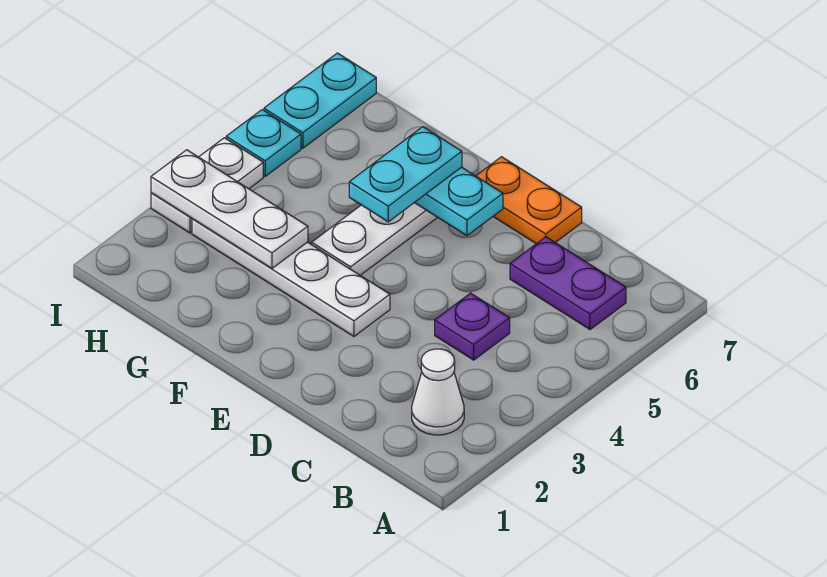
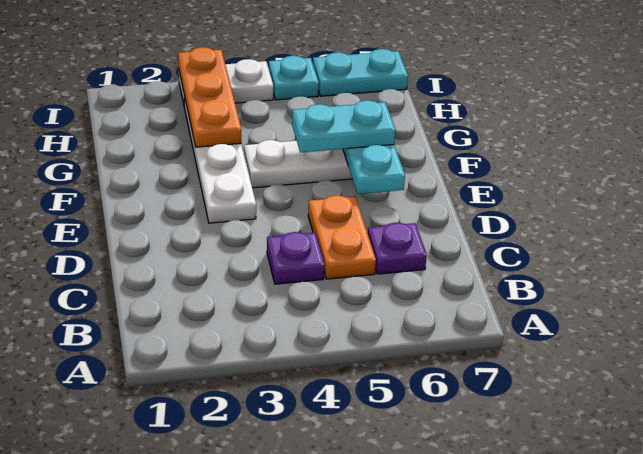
white 1x1 cone [412,349,464,435] -> none
purple 1x2 plate [510,237,626,330] -> purple 1x1 plate [368,223,427,274]
orange 1x2 plate [476,157,582,244] -> orange 1x2 plate moved to [308,195,376,279]
white 1x3 plate [151,150,308,268] -> orange 1x3 plate [178,47,241,147]

